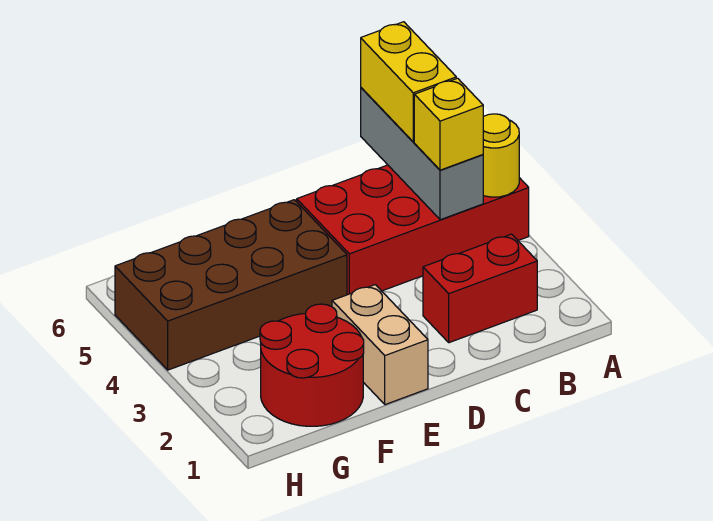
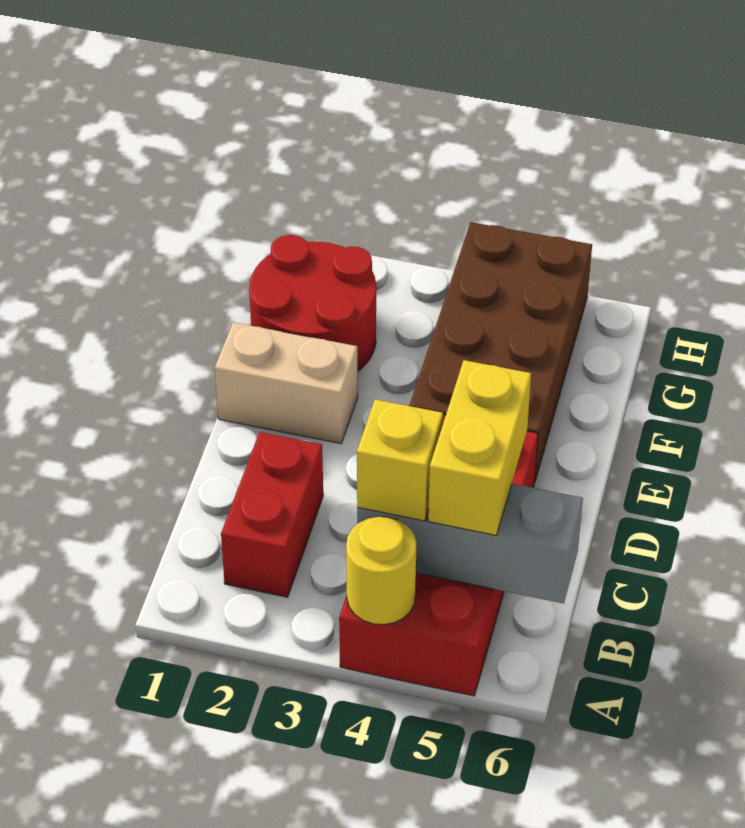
yellow 1x2 brick [361,22,456,142] -> yellow 1x2 brick turned to [428,360,531,535]

